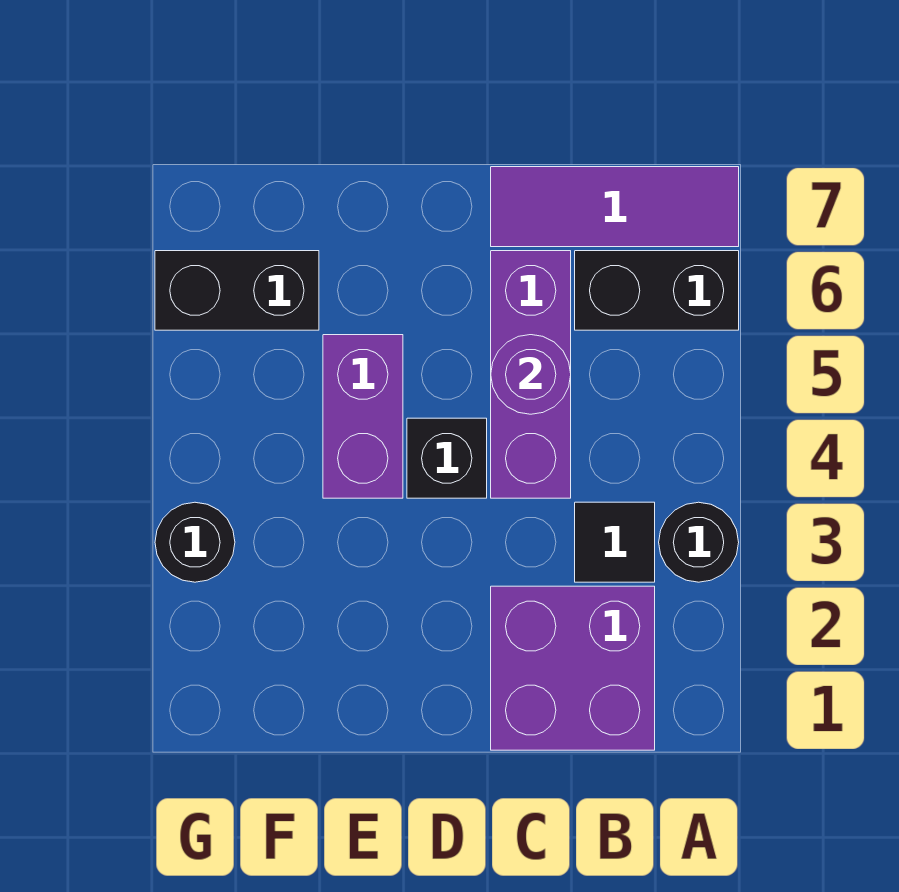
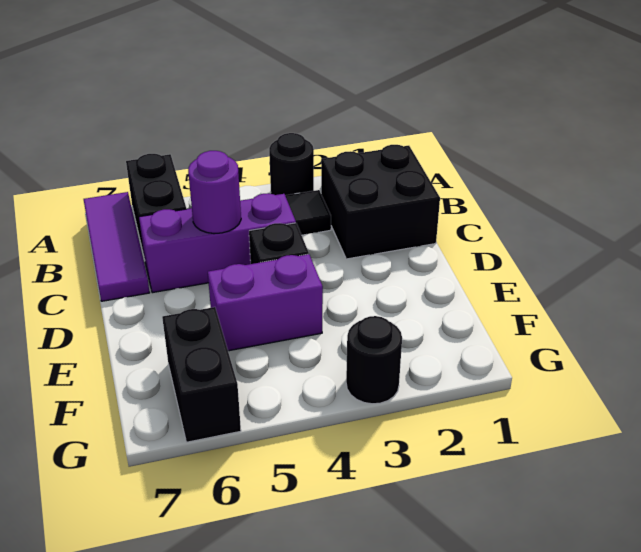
purple 2x2 brick [491,586,655,750] -> black 2x2 brick [321,145,440,259]

